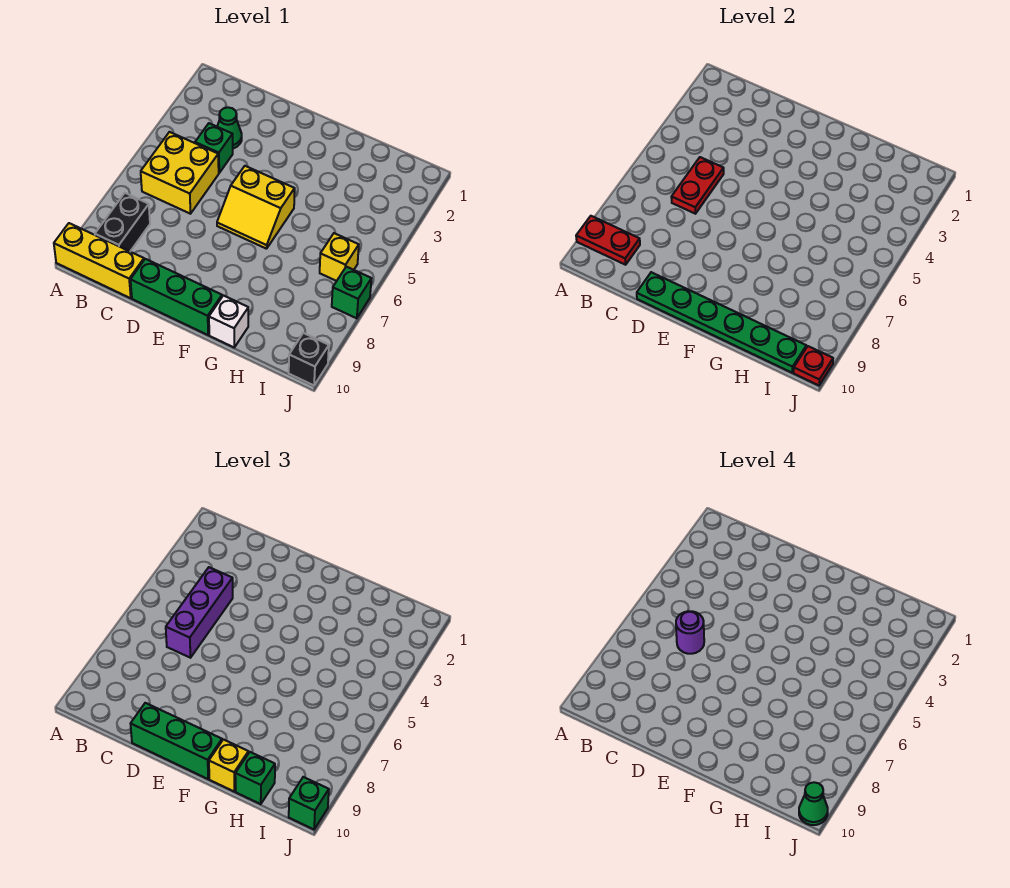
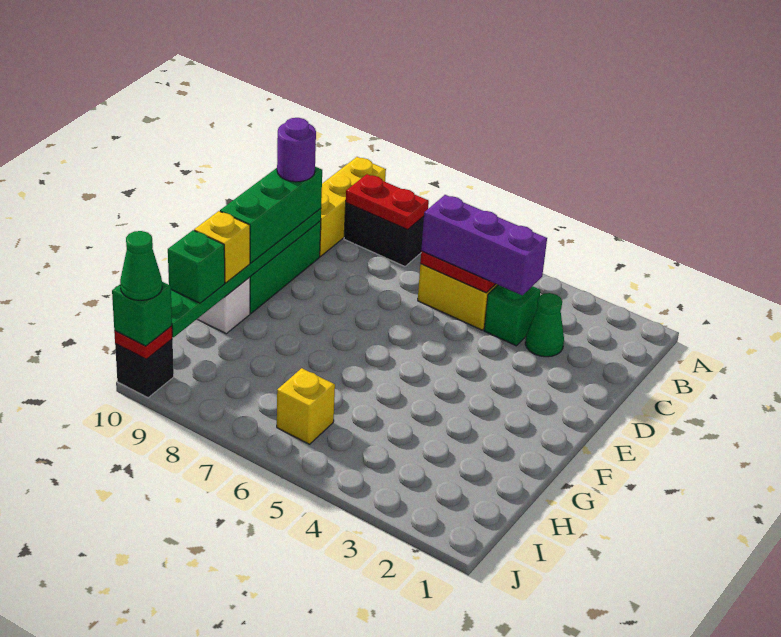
red 1x2 plate [576,216,640,265] -> red 1x2 plate turned to [346,174,429,229]
purple 1x1 round brick [676,611,704,654] -> purple 1x1 round brick moved to [277,118,316,182]
yellow 2x2 slope [217,166,295,249] -> none
green 1x1 brick [332,267,371,318] -> none

